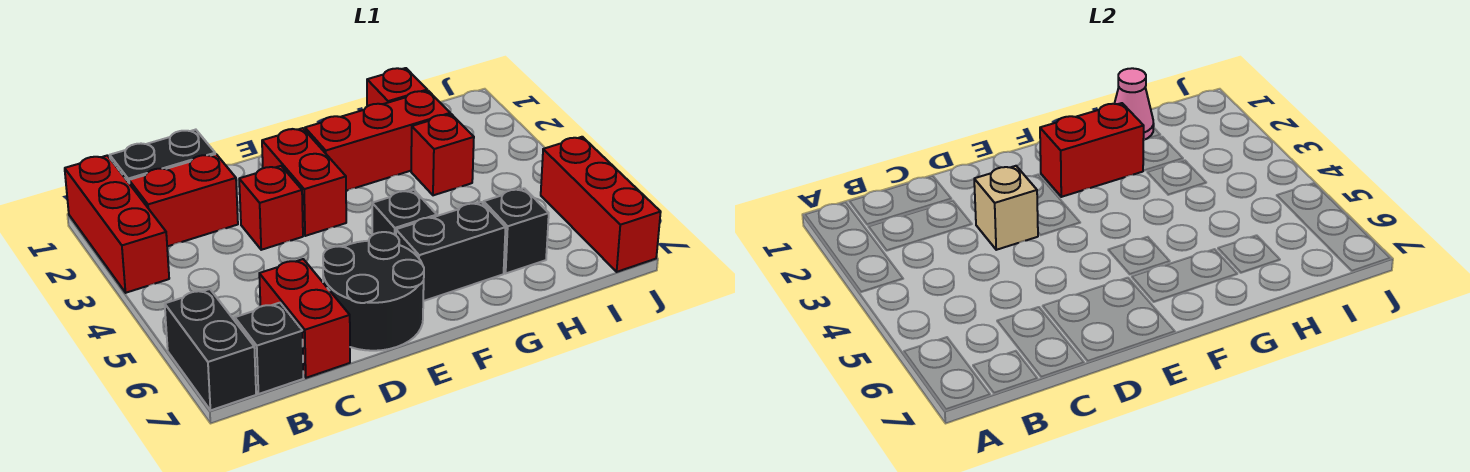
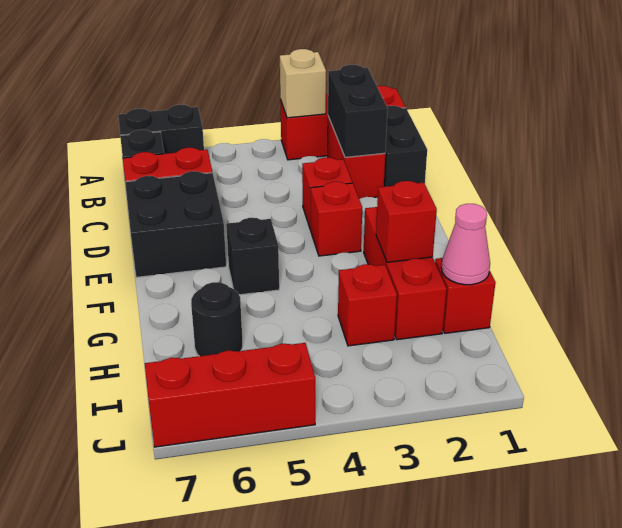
tan 1x1 brick [974,166,1038,250] -> tan 1x1 brick moved to [280,49,326,118]
black 2x2 round brick [323,232,424,351] -> black 2x2 brick [125,171,226,277]
red 1x2 brick [262,128,346,236] -> red 1x1 brick [311,182,362,256]
red 1x2 brick [1040,103,1144,197] -> red 1x1 brick [376,181,437,262]
black 1x2 brick [396,202,506,301] -> black 1x2 brick moved to [328,65,388,157]
black 1x1 brick [483,188,549,273] -> black 1x1 round brick [191,282,243,356]

